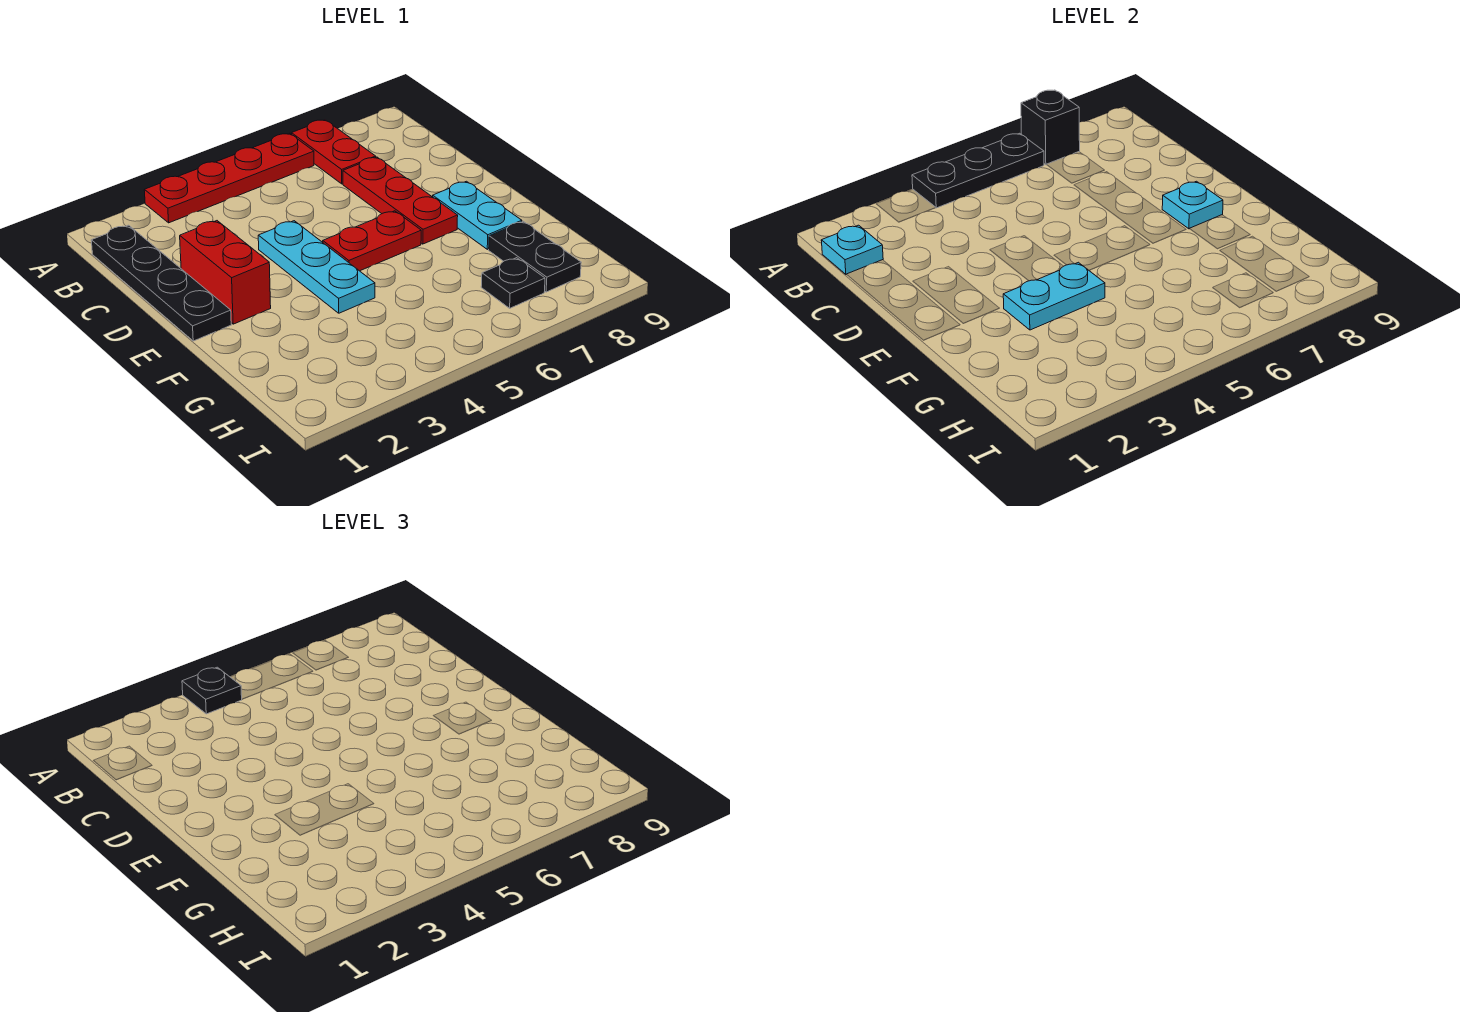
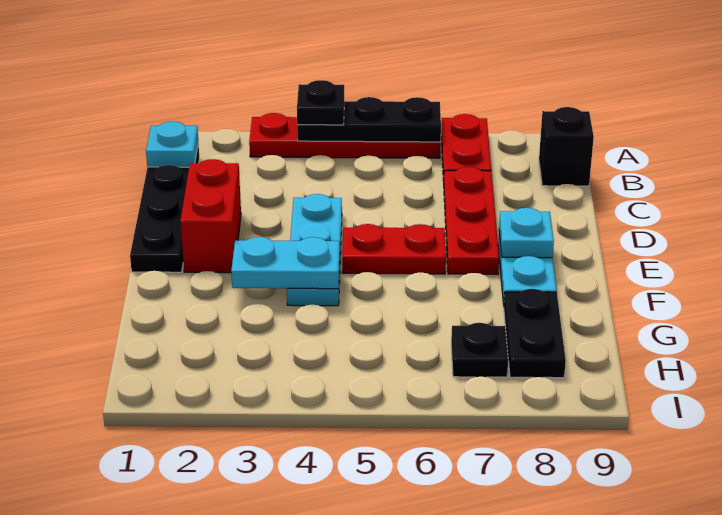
black 1x1 brick [1021,90,1080,165] -> black 1x1 brick moved to [539,107,594,186]

